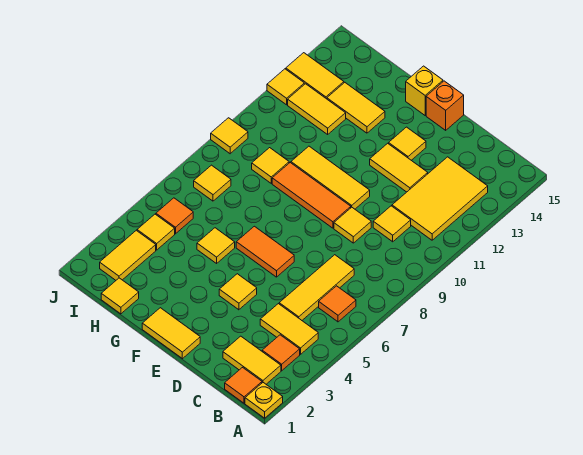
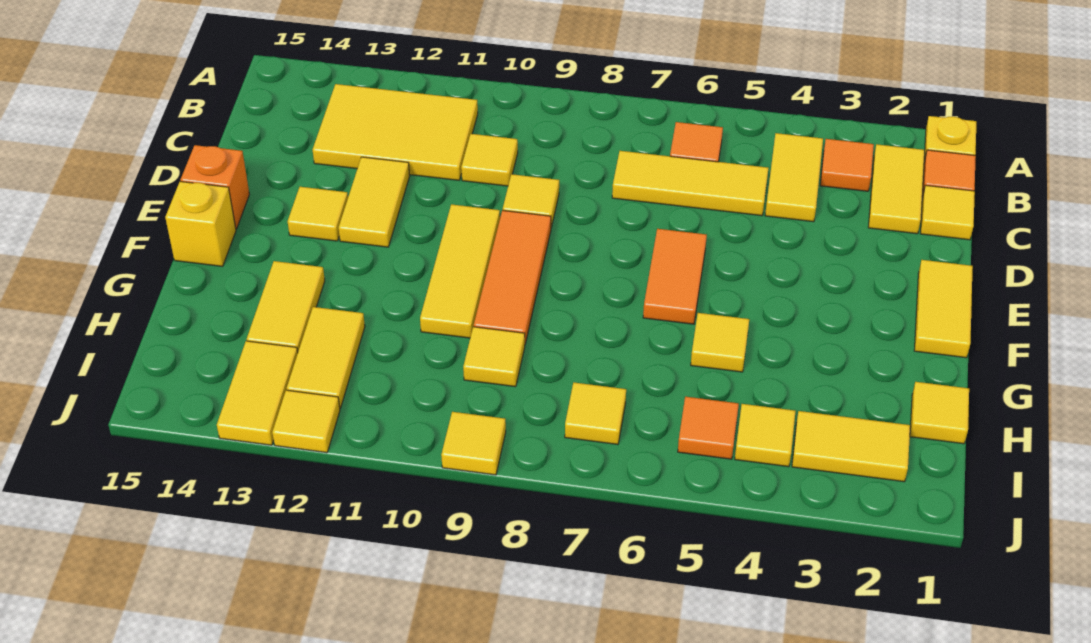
yellow 1x1 tile [219,274,257,310] -> yellow 1x1 tile moved to [921,185,975,240]

